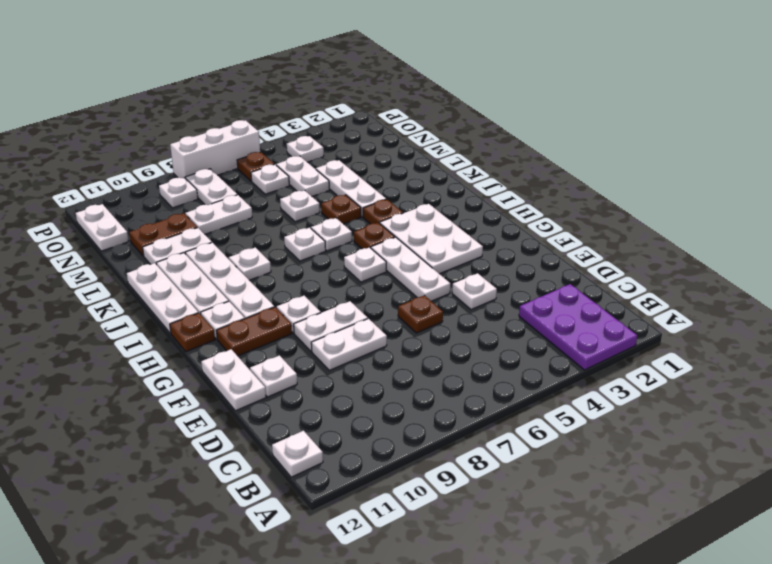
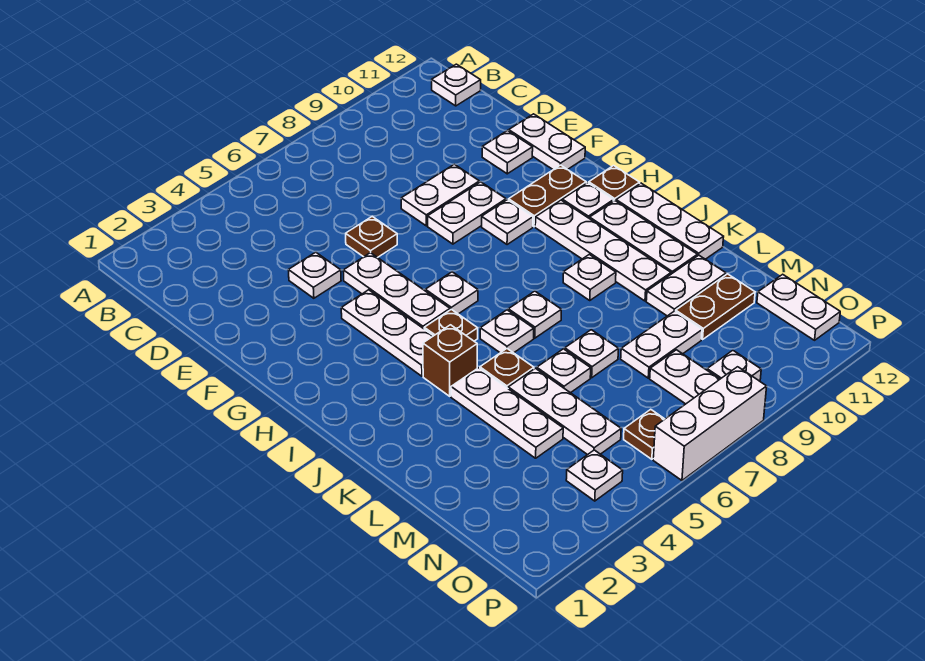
purple 2x3 plate [519,284,637,370] -> none
white 2x3 plate [380,204,483,274] -> white 1x3 plate [341,290,433,376]
brown 1x1 plate [363,199,403,224] -> brown 1x1 brick [423,325,477,396]
white 1x2 plate [276,156,329,196] -> white 1x3 plate [508,368,621,455]
white 1x1 plate [251,164,289,194] -> white 1x1 plate moved to [565,330,618,378]

